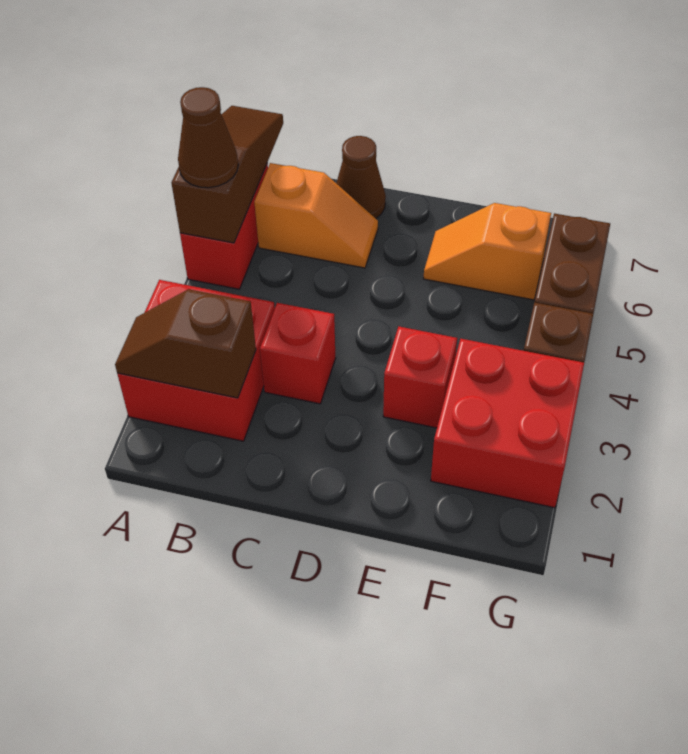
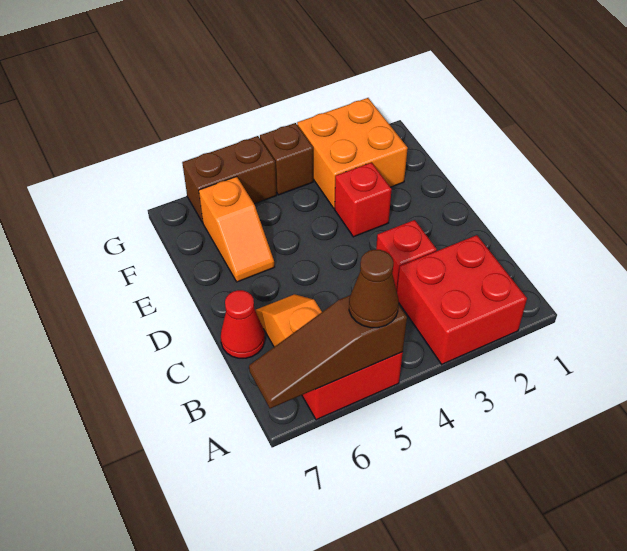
brown 1x2 slope [115,289,256,398] -> none
brown 1x1 cone [336,136,386,218] -> red 1x1 cone [221,290,265,358]
red 2x2 brick [431,339,584,508] -> orange 2x2 brick [297,98,408,208]

